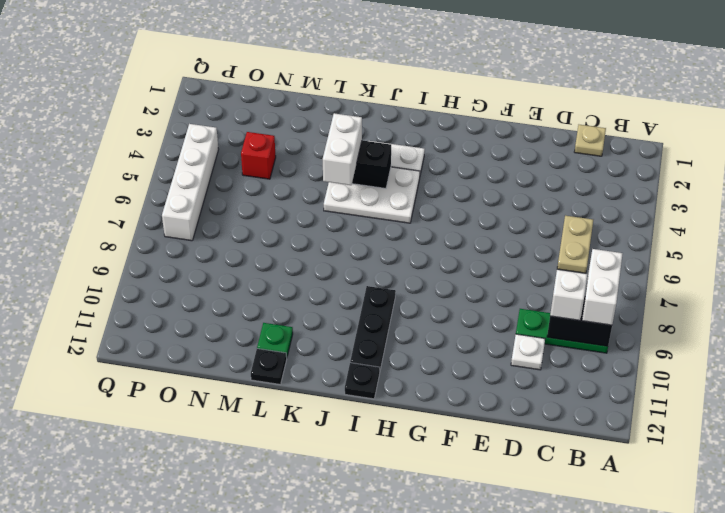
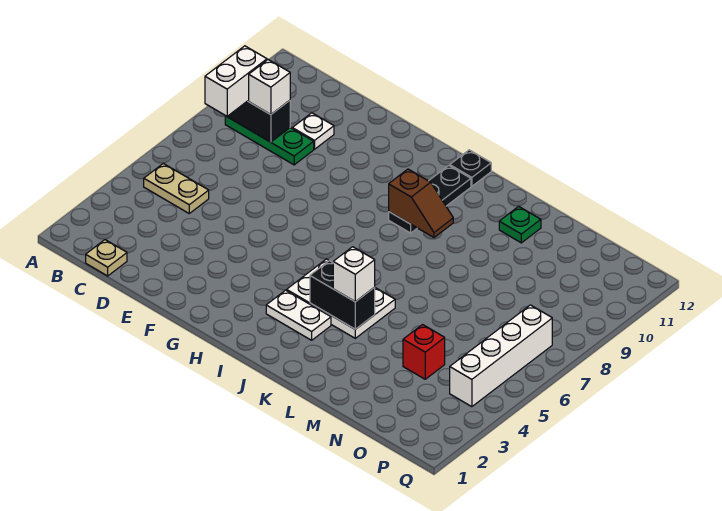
tan 1x2 plate [557,216,593,273] -> tan 1x2 plate turned to [144,164,209,213]
none -> brown 1x2 slope [389,169,453,237]
white 1x2 brick [323,113,362,185] -> white 1x1 brick [333,247,375,302]
black 1x1 plate [251,349,287,384] -> none

